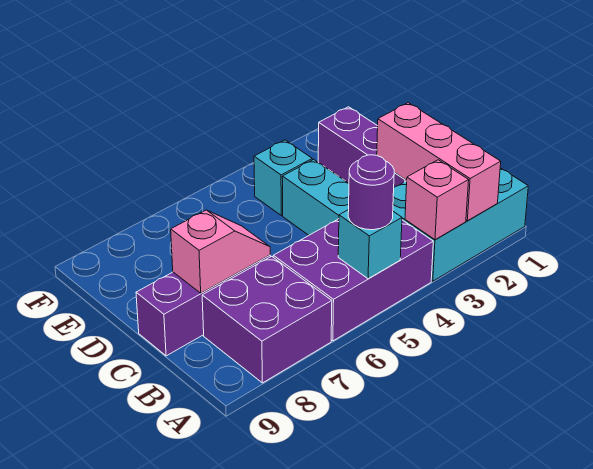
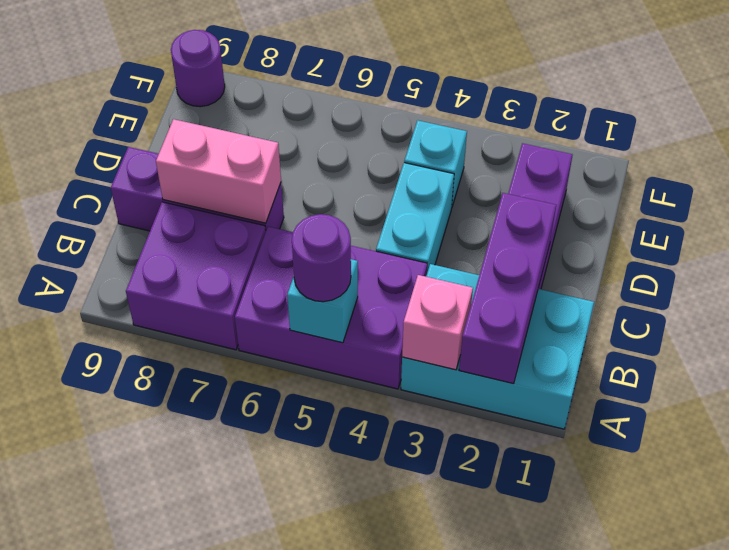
pink 1x3 brick [377,103,501,221] -> purple 1x3 brick [459,193,556,384]
pink 1x2 slope [171,210,270,293] -> pink 1x2 brick [156,119,281,223]
none -> purple 1x1 round brick [171,30,225,107]

